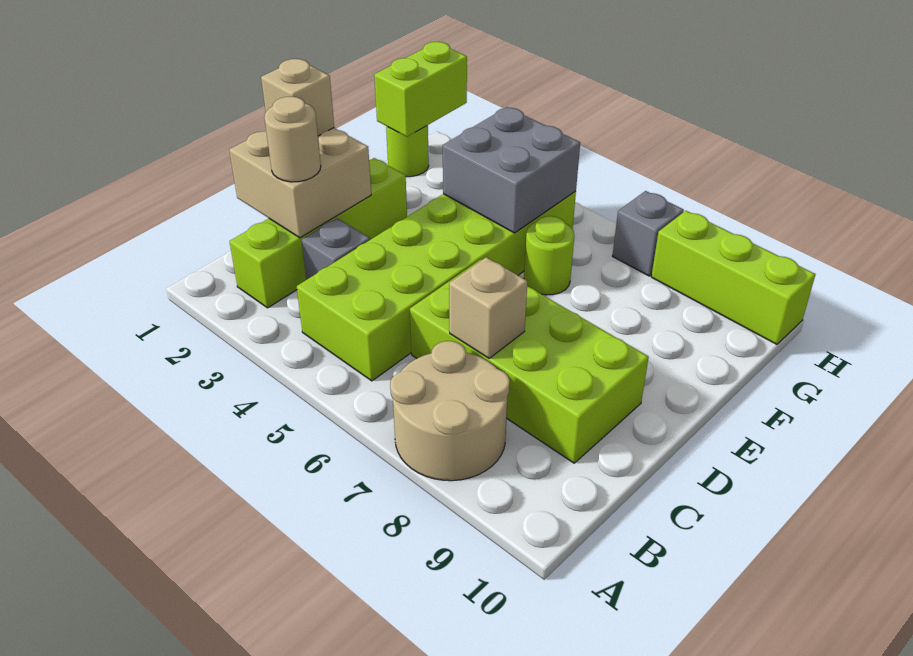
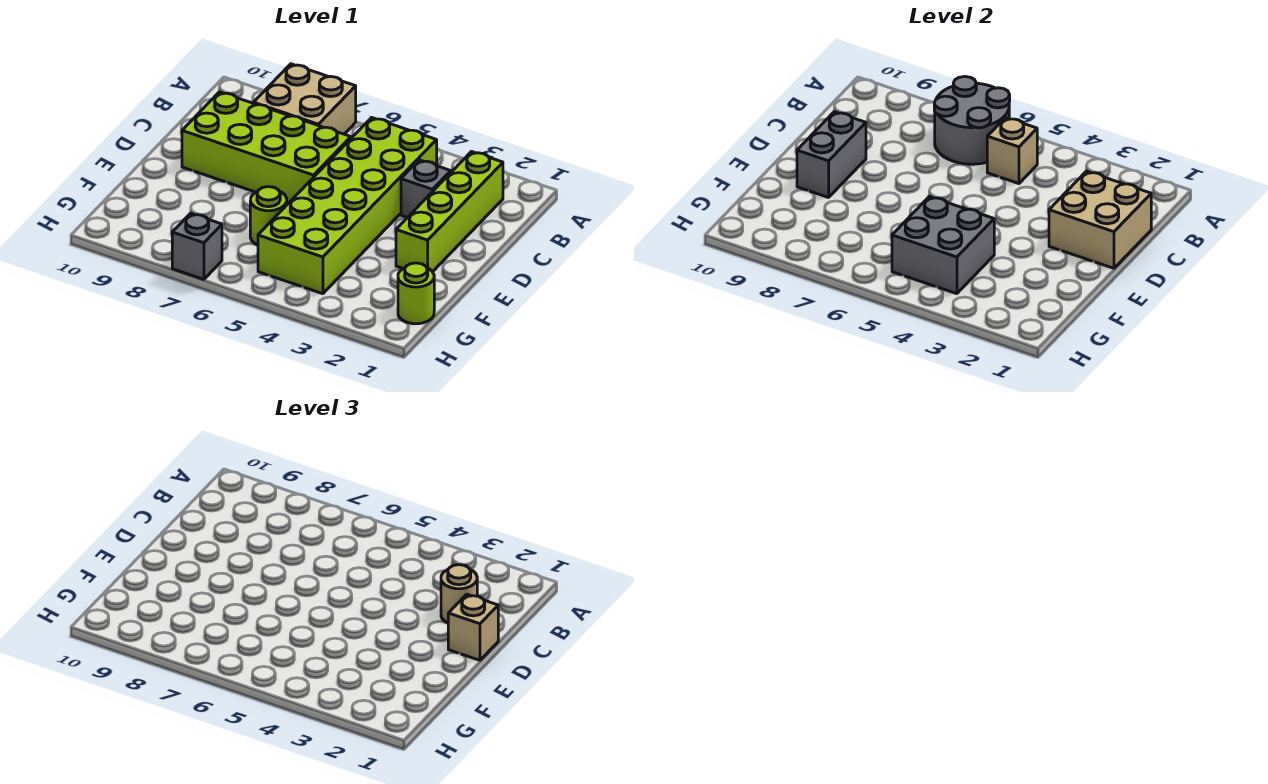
none -> grey 2x2 round brick [934,76,1010,164]
tan 2x2 round brick [390,341,510,481] -> tan 2x2 brick [253,64,356,134]
tan 1x1 brick [449,257,527,358] -> tan 1x1 brick moved to [987,118,1037,184]
none -> grey 1x2 brick [797,112,866,198]
lime 1x2 brick [374,42,467,137] -> none
lime 1x3 brick [651,211,815,344] -> none

